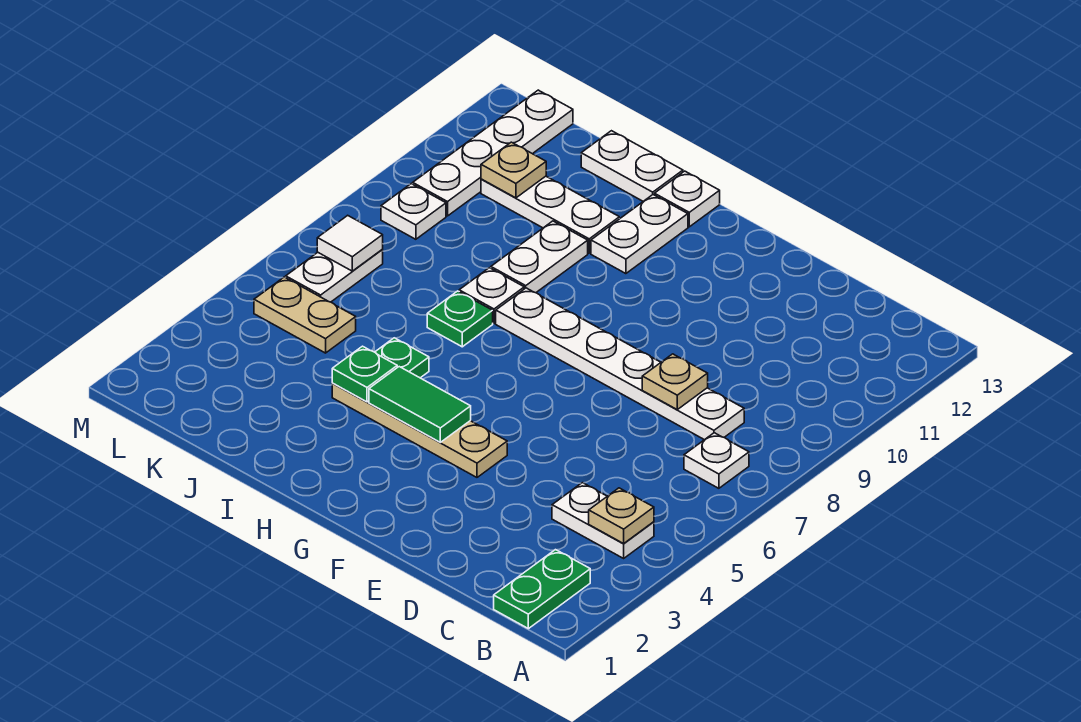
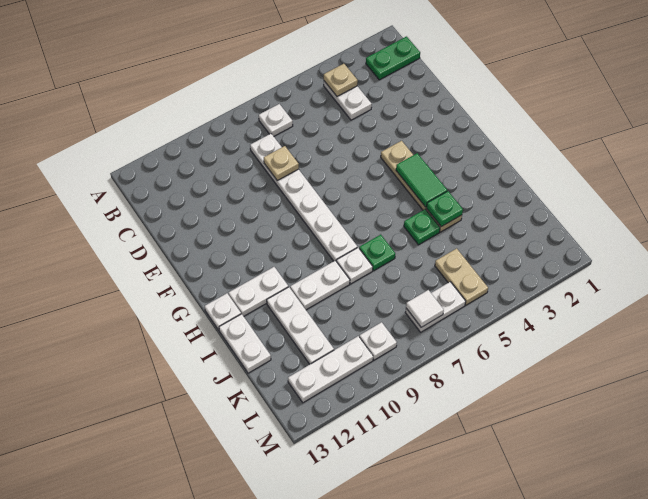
tan 1x1 plate [481,142,546,198] -> none
white 1x4 plate [413,90,573,216] -> white 1x3 plate [288,336,373,403]

